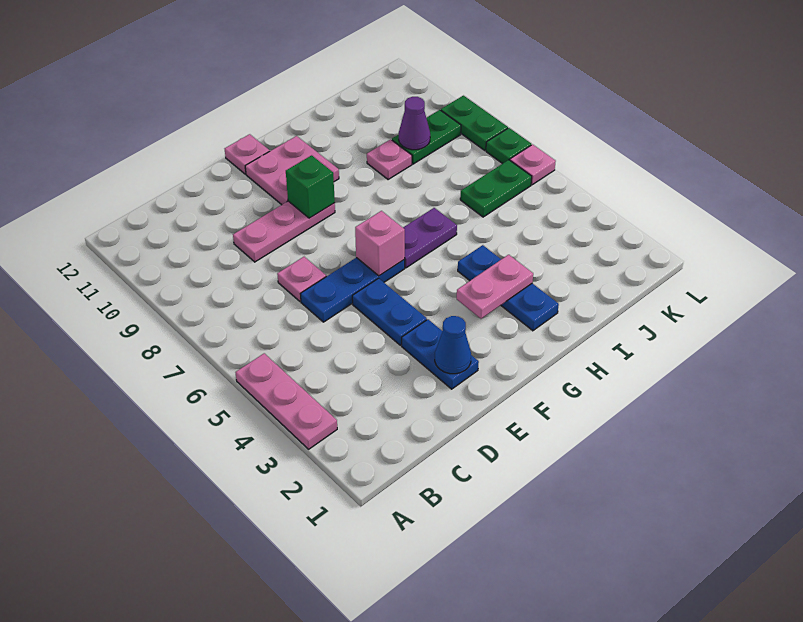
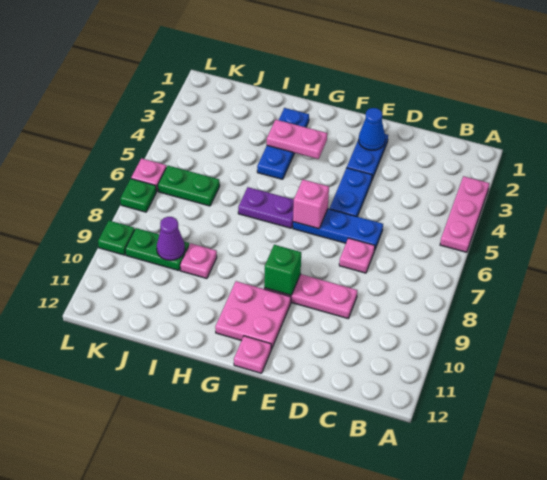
green 1x2 plate [441,96,508,150] -> green 1x1 plate [98,221,135,255]

